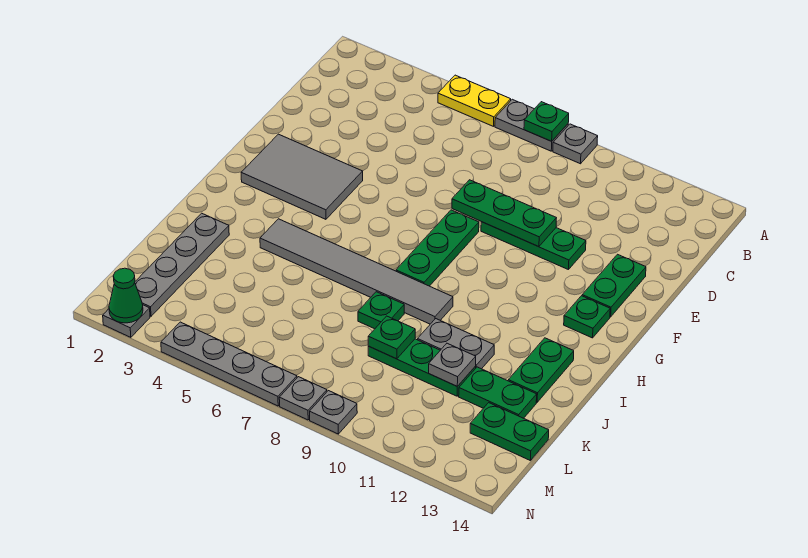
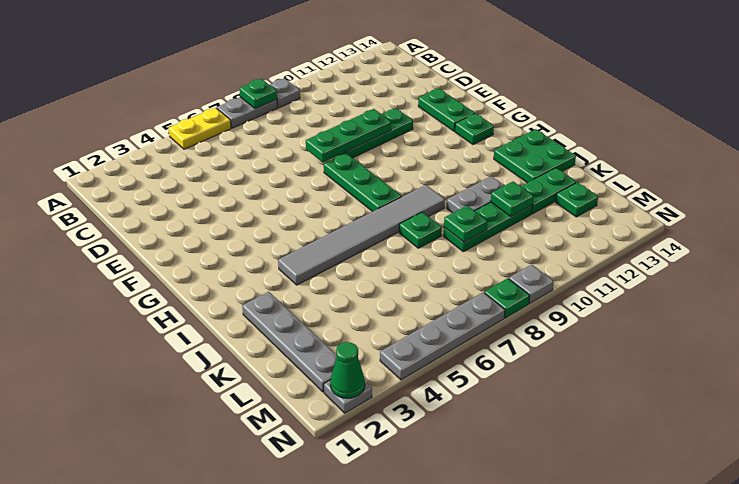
grey 2x3 tile [241,134,363,219] -> none
green 1x2 plate [508,338,574,402] -> green 2x2 plate [494,129,576,183]
grey 1x1 plate [429,343,476,386] -> green 1x1 plate [491,182,533,217]
green 1x2 plate [470,403,549,460] -> green 1x1 plate [556,182,598,217]
grey 1x1 plate [279,377,327,420] -> green 1x1 plate [484,278,530,318]

